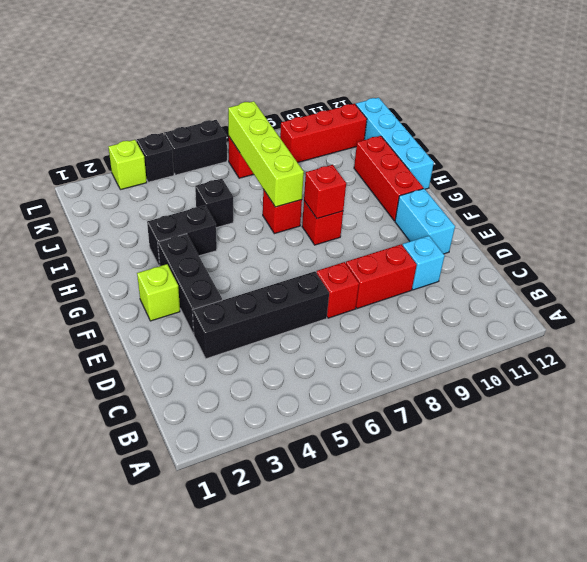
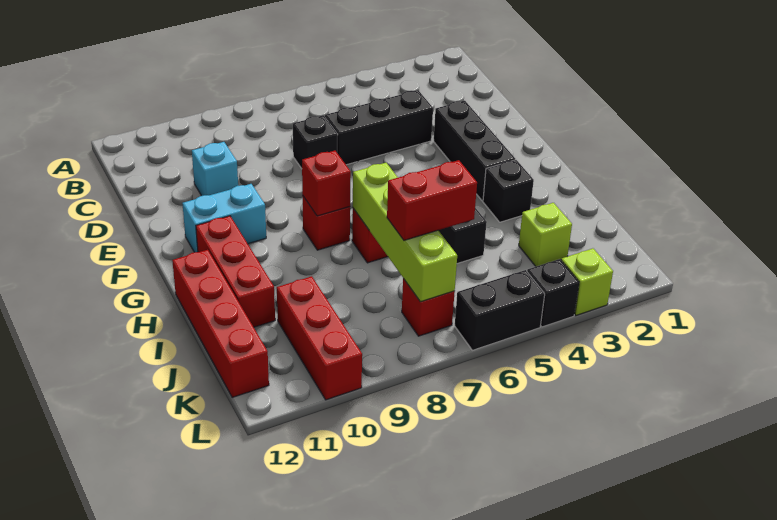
black 1x4 brick [193,271,329,359] -> black 1x3 brick [325,90,433,165]
red 1x1 brick [317,262,359,318] -> black 1x1 brick [293,115,338,169]
red 1x2 brick [346,244,417,309] -> red 1x2 brick moved to [387,160,477,240]
cyan 1x2 brick [395,189,455,254] -> cyan 1x2 brick turned to [182,184,266,252]
lime 1x1 brick [137,264,180,321] -> lime 1x1 brick moved to [519,203,572,266]
black 1x2 brick [147,205,217,266] -> black 1x1 brick [483,160,534,222]
cyan 1x4 brick [356,98,434,189] -> red 1x4 brick [172,250,269,397]
red 1x3 brick [280,104,367,163] -> red 1x3 brick turned to [277,276,362,400]

